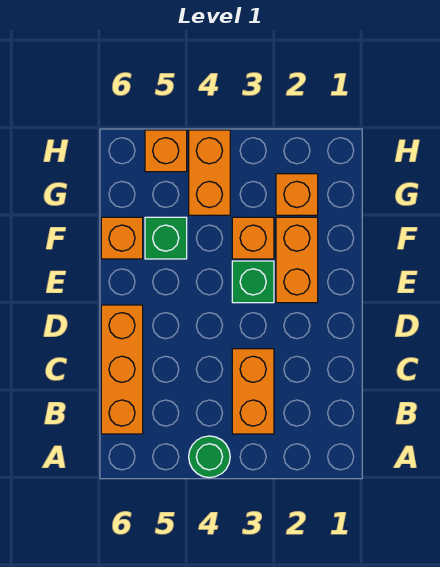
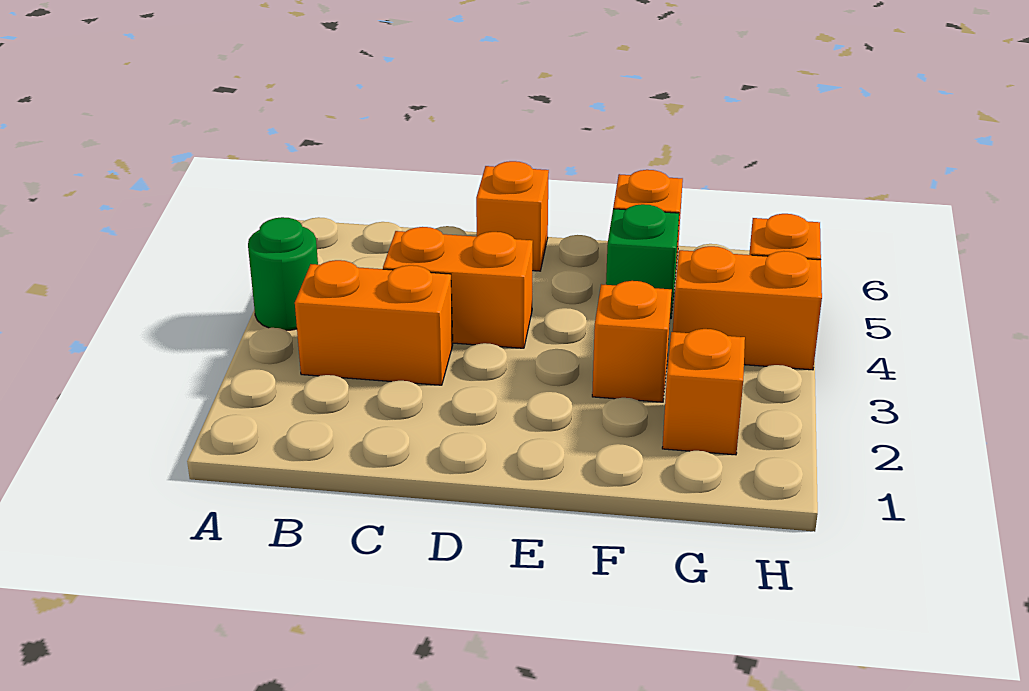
orange 1x3 brick [101,305,143,434] -> orange 1x1 brick [476,161,549,271]
orange 1x2 brick [276,217,318,303] -> orange 1x2 brick moved to [383,227,533,348]
green 1x1 brick [232,261,274,303] -> none

